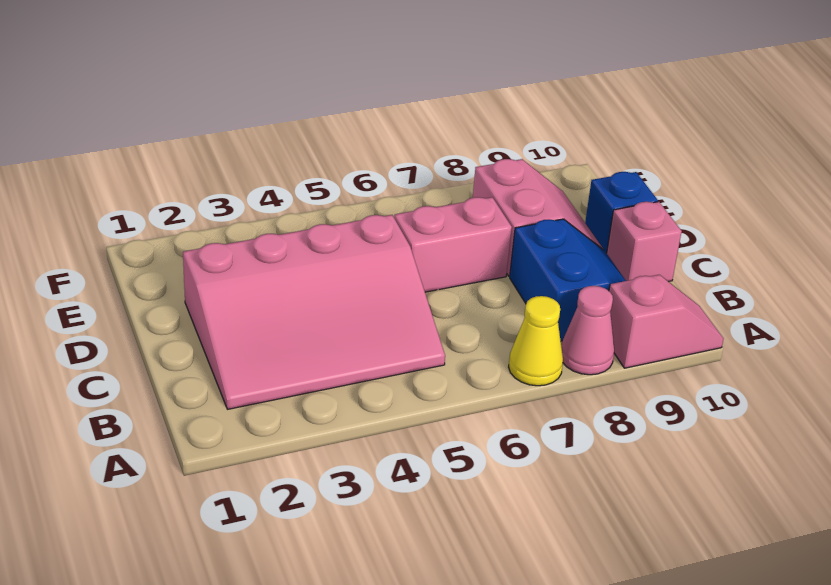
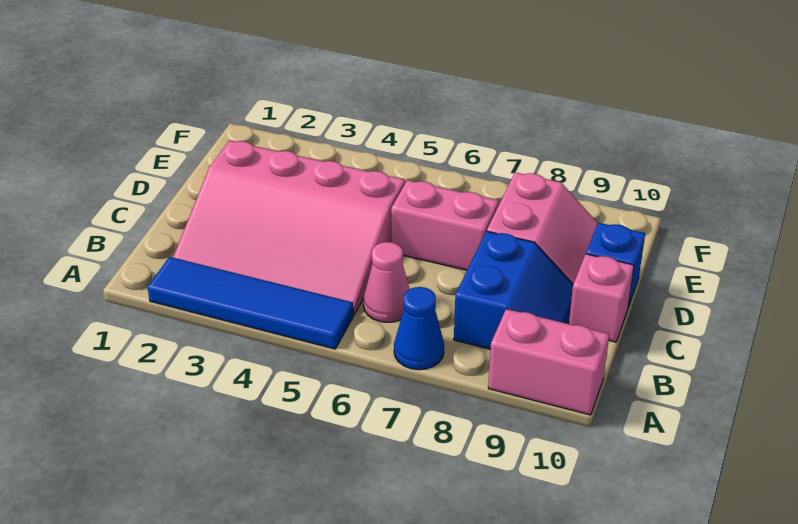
none -> blue 1x4 tile [148,257,353,349]
yellow 1x1 cone [509,296,563,386] -> blue 1x1 cone [394,287,444,370]
pink 1x1 cone [561,286,614,375] -> pink 1x1 cone moved to [364,242,410,322]
pink 1x2 slope [609,275,724,368] -> pink 1x2 brick [488,309,609,415]

